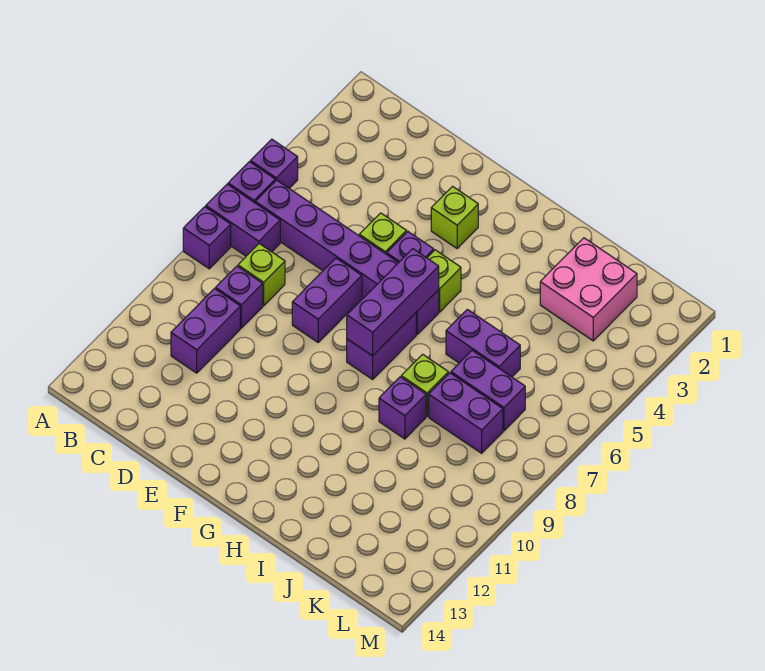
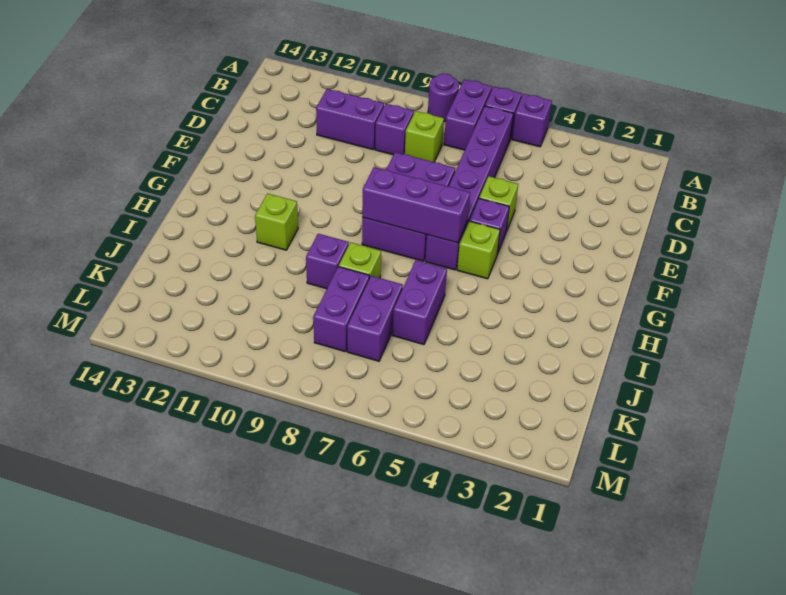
purple 1x1 brick [183,207,231,269] -> purple 1x1 round brick [428,73,459,122]
lime 1x1 brick [431,186,478,248] -> lime 1x1 brick moved to [255,193,298,250]
pink 2x2 brick [540,238,637,341] -> none

